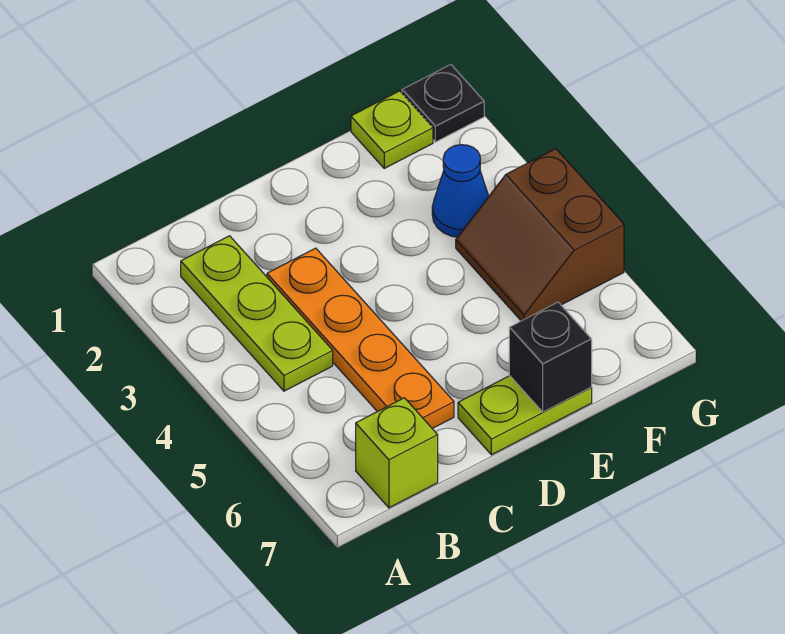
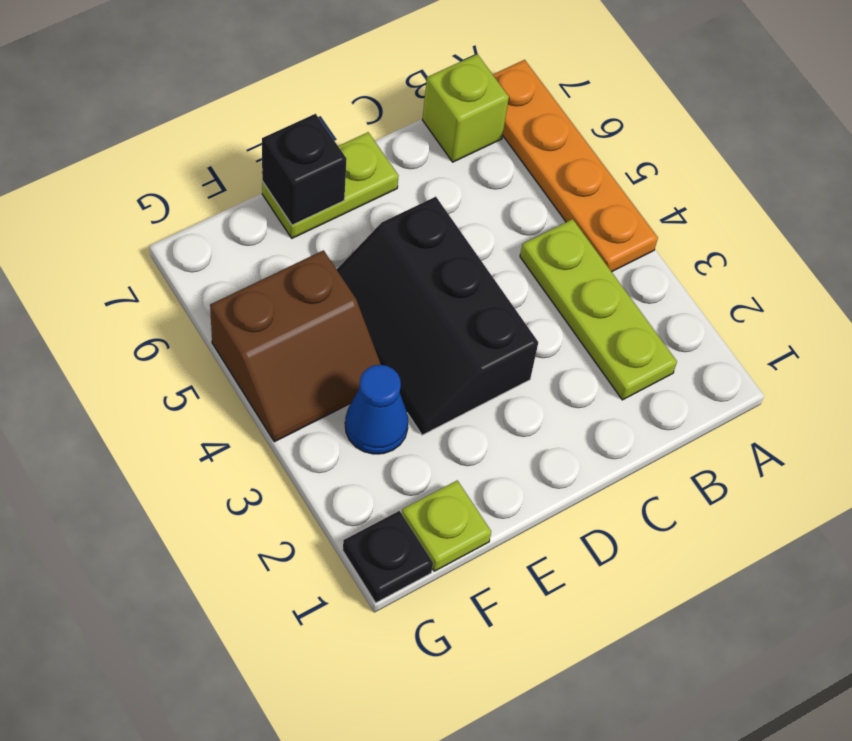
orange 1x4 plate [267,248,454,428] -> orange 1x4 plate moved to [493,60,658,272]
none -> black 2x3 slope [337,197,538,435]
brown 2x2 slope [456,149,624,321] -> brown 2x2 slope turned to [210,250,381,442]

